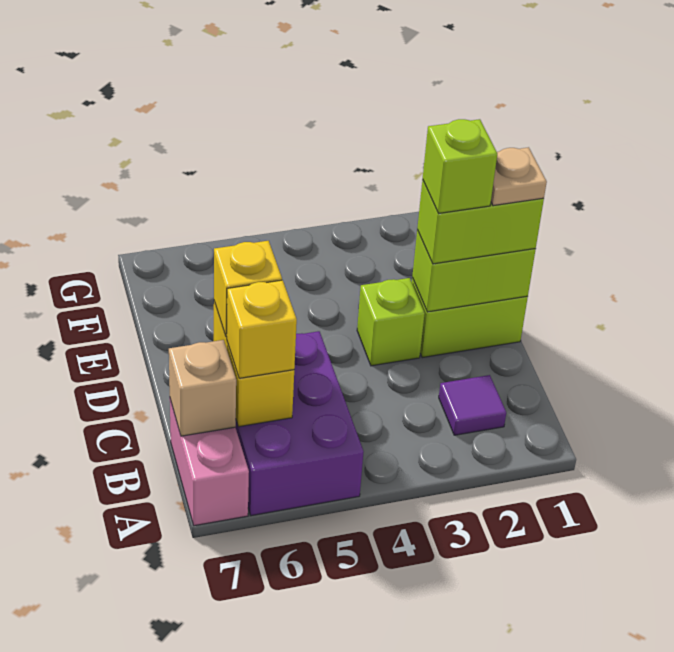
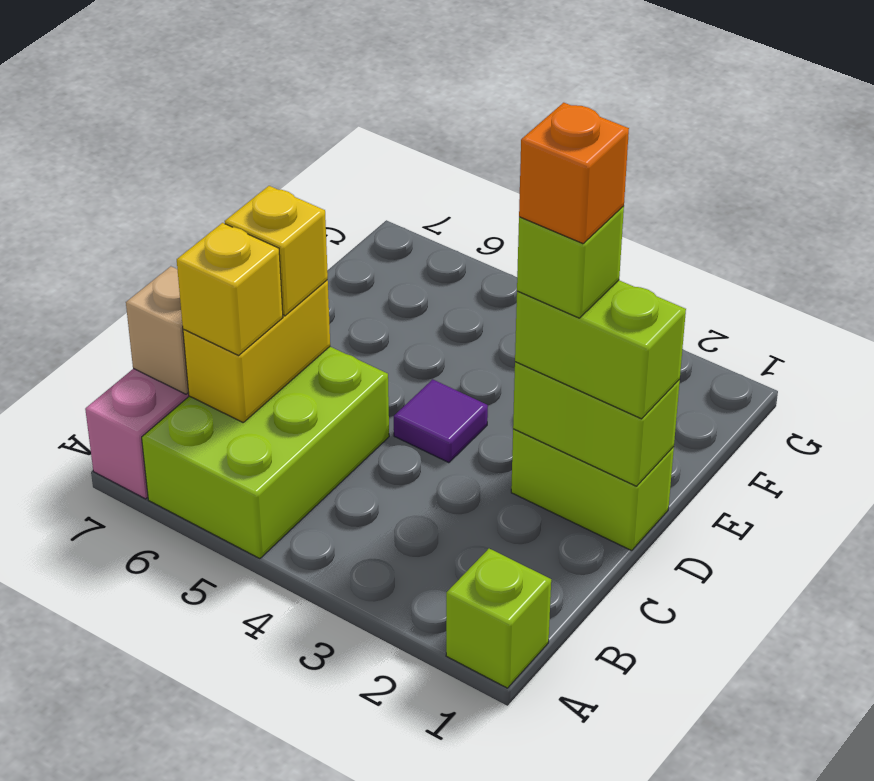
purple 2x3 brick [235,331,364,516] -> lime 2x3 brick [142,347,389,559]
purple 1x1 tile [439,375,506,435] -> purple 1x1 tile moved to [394,379,488,463]
tan 1x1 plate [491,147,547,206] -> none
none -> orange 1x1 brick [519,103,629,244]
lime 1x1 brick [357,278,425,366] -> lime 1x1 brick moved to [446,549,551,688]

